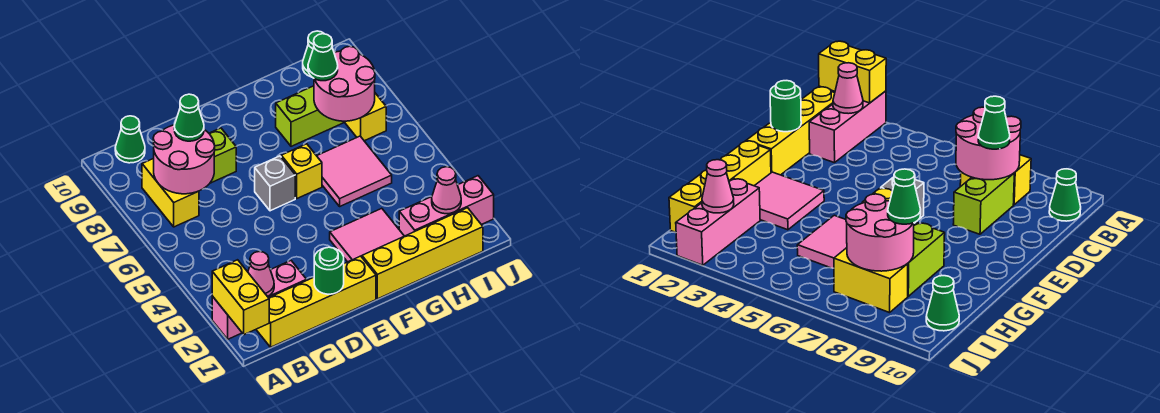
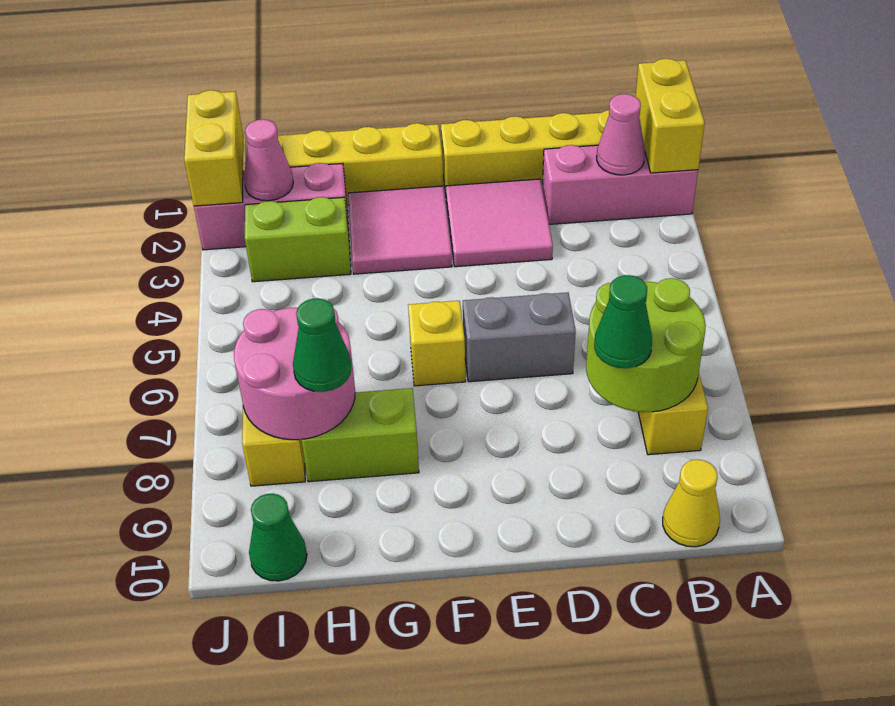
pink 2x2 round brick [153,125,215,194] -> lime 2x2 round brick [586,278,706,412]
green 1x1 cone [115,116,145,163] -> yellow 1x1 cone [663,460,720,547]
lime 1x2 brick [209,128,236,183] -> lime 1x2 brick moved to [245,197,351,282]
green 1x1 round brick [314,247,344,294] -> none
grey 1x1 brick [255,156,295,211] -> grey 1x2 brick [463,292,576,382]
pink 2x2 tile [317,136,392,206] -> pink 2x2 tile moved to [446,179,553,267]
none -> yellow 1x2 brick [184,90,243,206]

